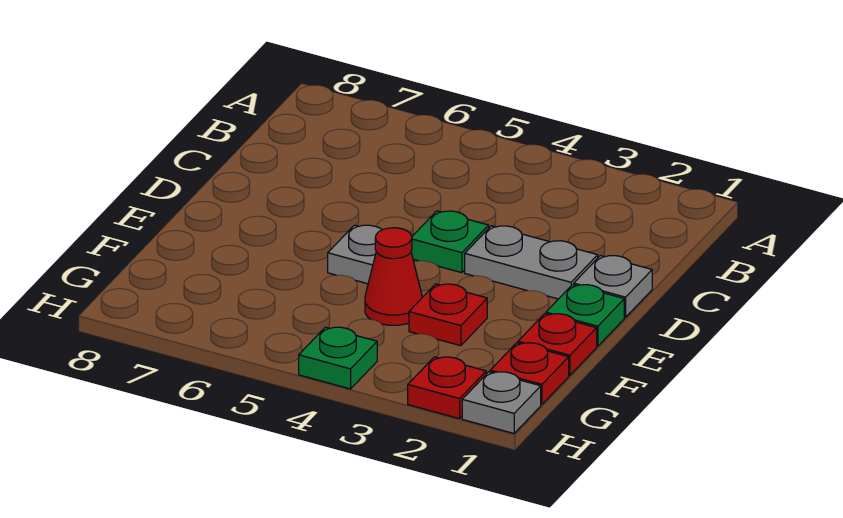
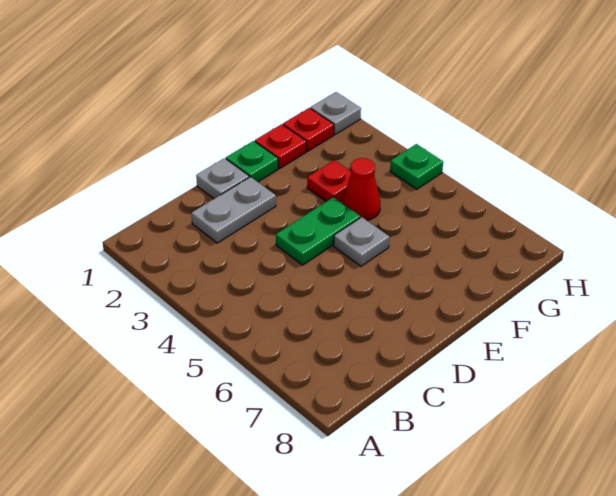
grey 1x2 plate [465,226,598,299] -> grey 1x2 plate turned to [192,177,276,243]
green 1x1 plate [411,211,489,273] -> green 1x2 plate [276,197,360,265]
red 1x1 plate [408,357,486,419] -> none

